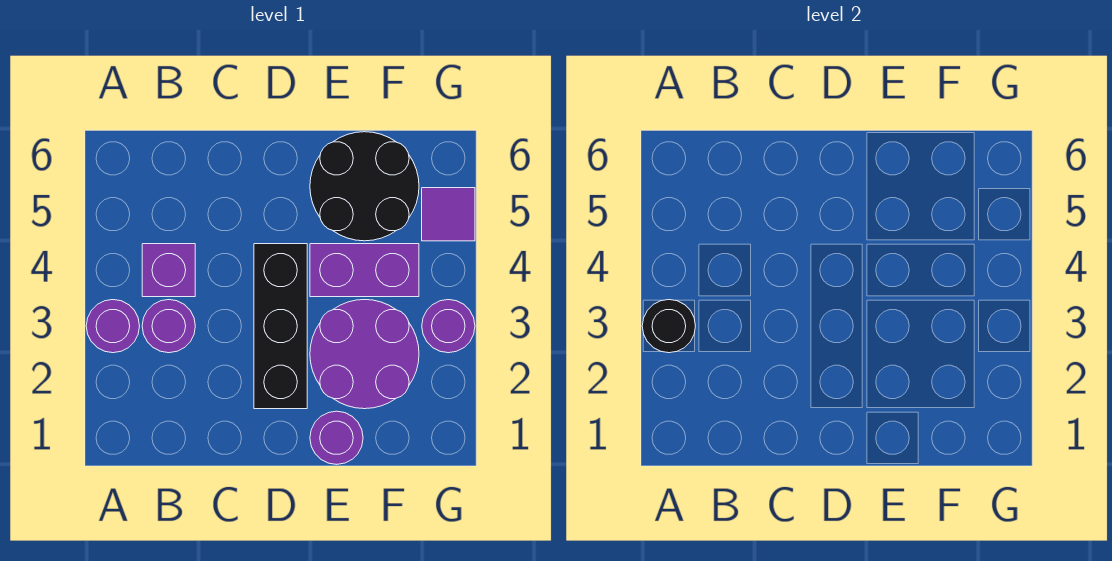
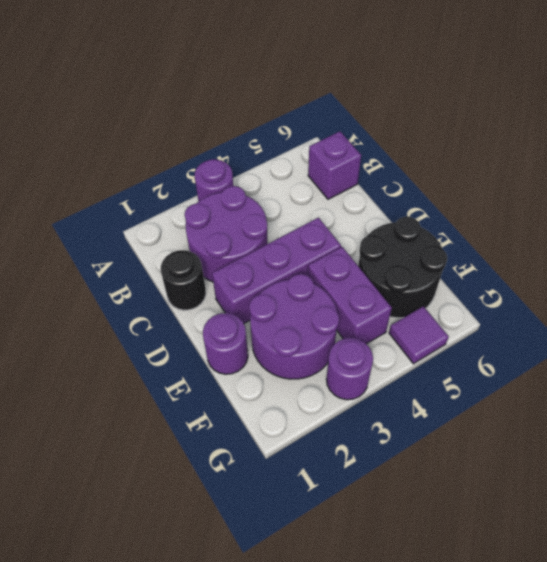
black 1x1 round brick [642,300,695,353] -> black 1x1 round brick moved to [161,250,206,310]
purple 1x1 round brick [142,300,195,353] -> purple 2x2 round brick [185,186,268,282]
purple 1x1 brick [142,244,195,297] -> purple 1x1 brick moved to [308,131,361,199]
black 1x3 brick [254,244,307,409] -> purple 1x3 brick [212,218,341,323]

